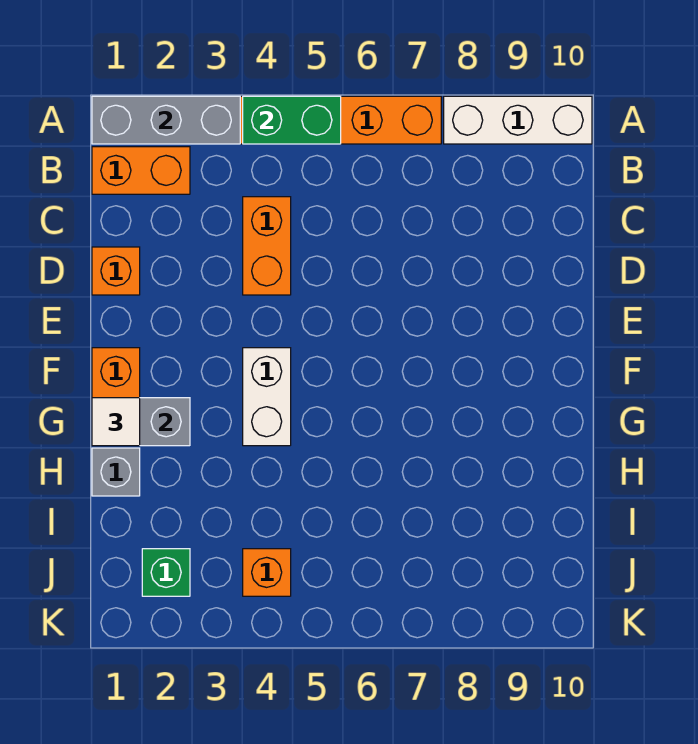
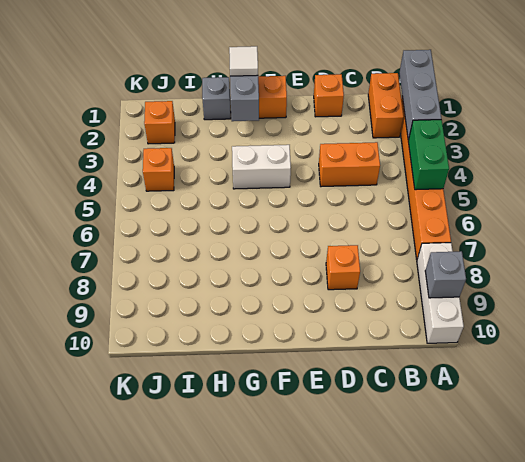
none -> grey 1x1 brick [425,251,466,298]
none -> orange 1x1 brick [326,245,360,290]
green 1x1 brick [142,549,190,596] -> orange 1x1 brick [144,101,175,144]

